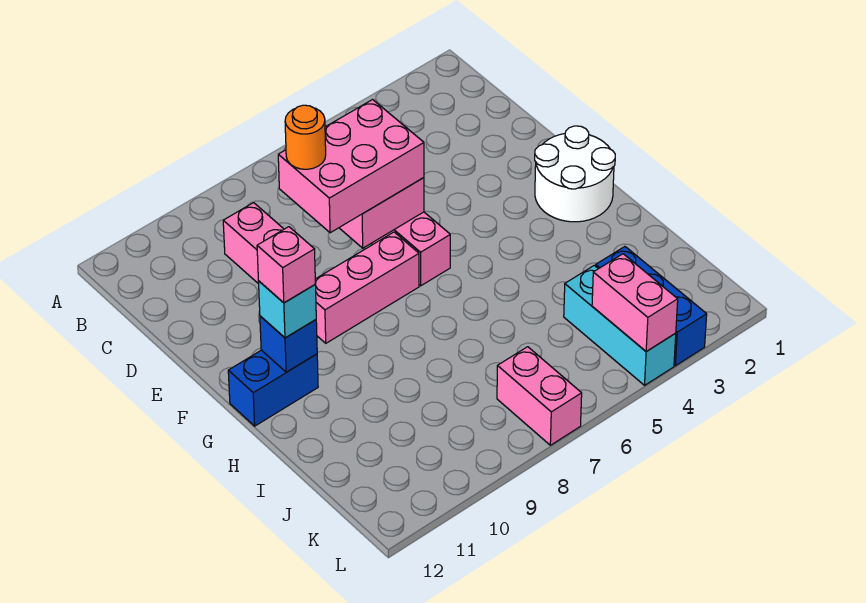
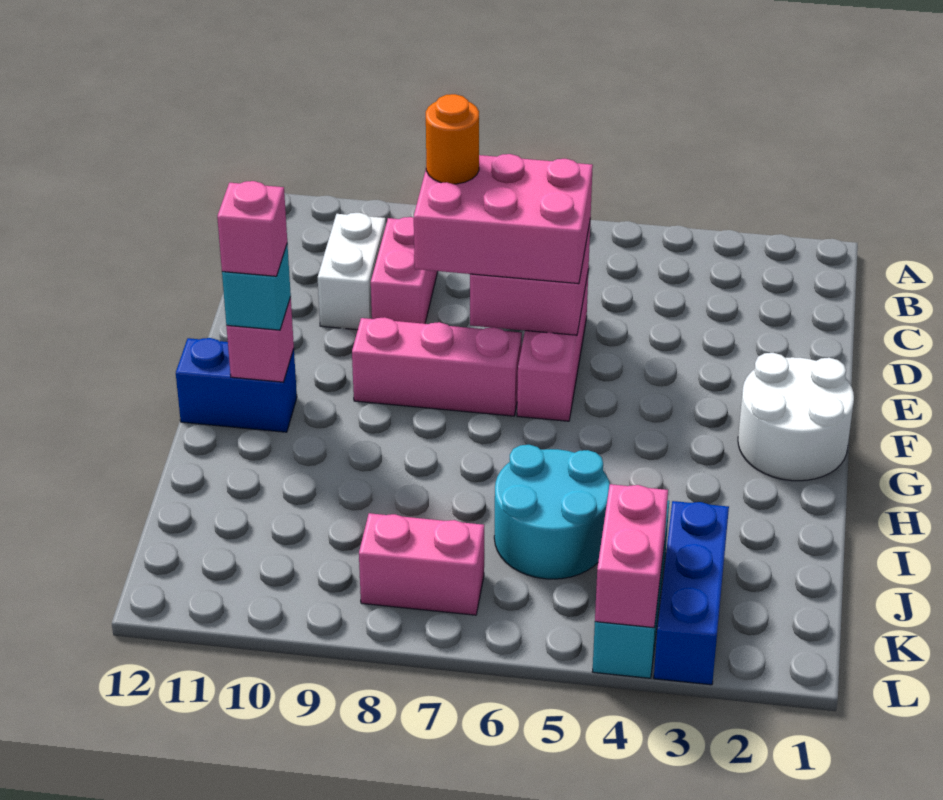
none -> white 1x2 brick [318,213,386,330]
blue 1x1 brick [260,316,317,372] -> pink 1x1 brick [226,297,294,382]
none -> cyan 2x2 round brick [494,445,610,579]
pink 1x2 brick [497,347,582,445] -> pink 1x2 brick turned to [359,513,484,615]

